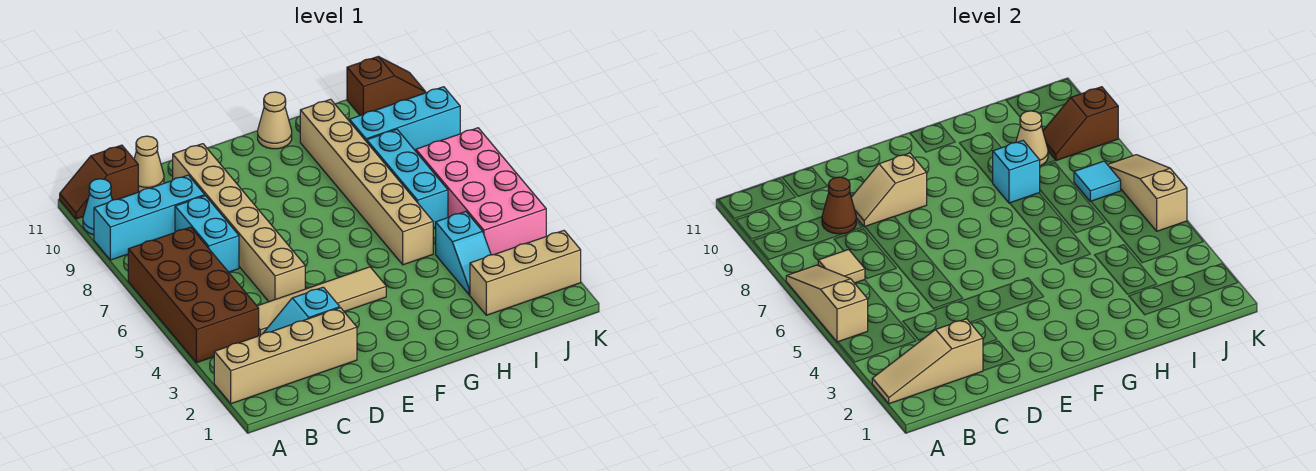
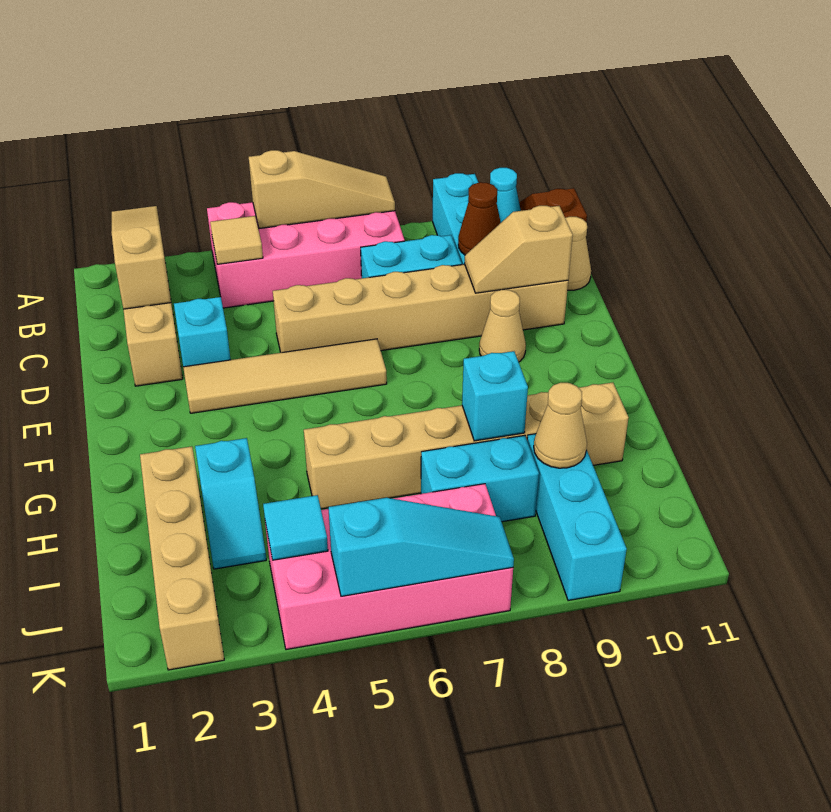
brown 2x4 brick [128,227,259,363] -> pink 2x4 brick [207,202,405,308]
tan 1x1 tile [818,249,865,283] -> tan 1x1 tile moved to [210,216,263,264]
tan 1x4 tile [257,267,386,336] -> tan 1x4 tile turned to [183,339,387,413]
tan 1x2 slope [851,153,927,227] -> tan 1x2 slope turned to [465,206,573,293]
tan 1x1 cone [258,92,292,149] -> tan 1x1 cone moved to [479,290,526,362]
tan 1x3 brick [470,231,581,315] -> tan 1x4 brick [140,446,224,670]
cyan 1x2 slope [436,211,491,295] -> cyan 1x2 slope turned to [195,438,266,569]
cyan 1x3 brick [367,129,448,228] -> cyan 1x2 brick [421,435,539,522]
cyan 1x1 tile [1074,161,1121,202] -> cyan 1x1 tile moved to [263,495,328,560]
brown 1x2 slope [1043,87,1118,161] -> none
brown 1x2 slope [347,57,426,115] -> none
tan 1x3 slope [1108,155,1187,231] -> cyan 1x3 slope [328,498,514,596]

